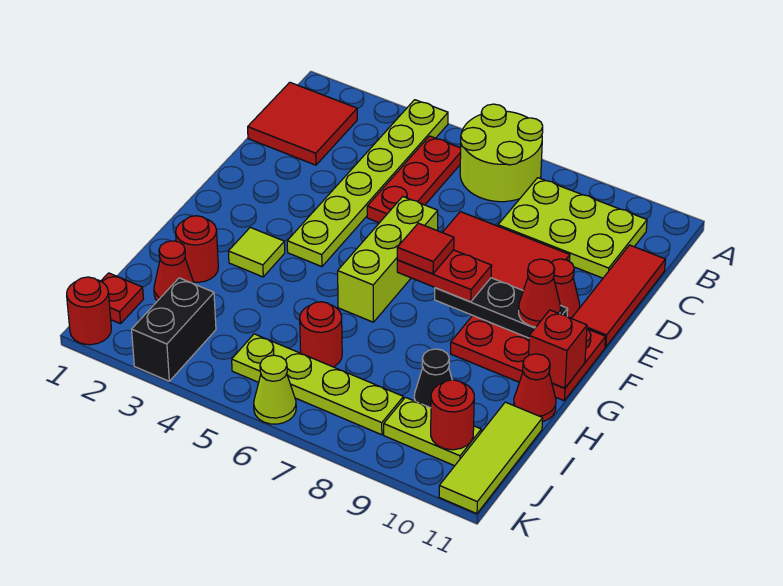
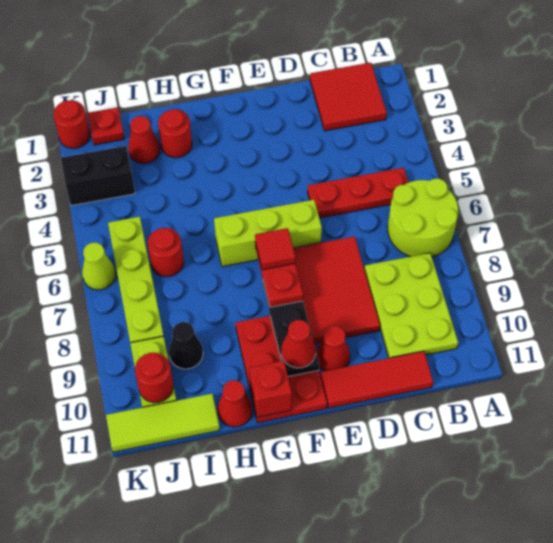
lime 1x6 plate [287,100,448,267] -> none
lime 1x1 tile [228,227,285,277] -> none

